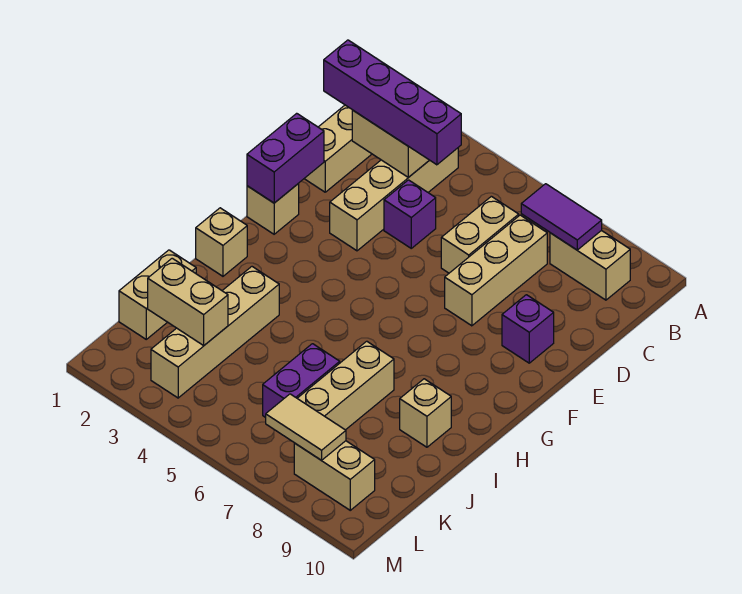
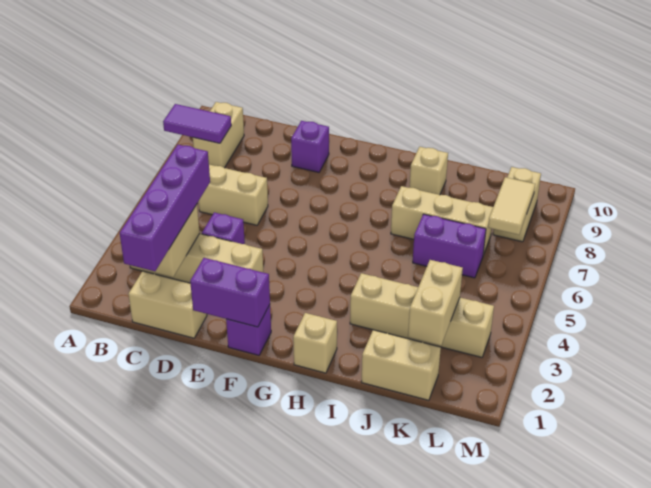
purple 1x2 tile [521,184,602,250] -> purple 1x2 tile turned to [163,104,231,143]
tan 1x3 brick [445,215,547,326] -> none
tan 1x1 brick [247,184,299,234] -> purple 1x1 brick [226,305,271,355]

